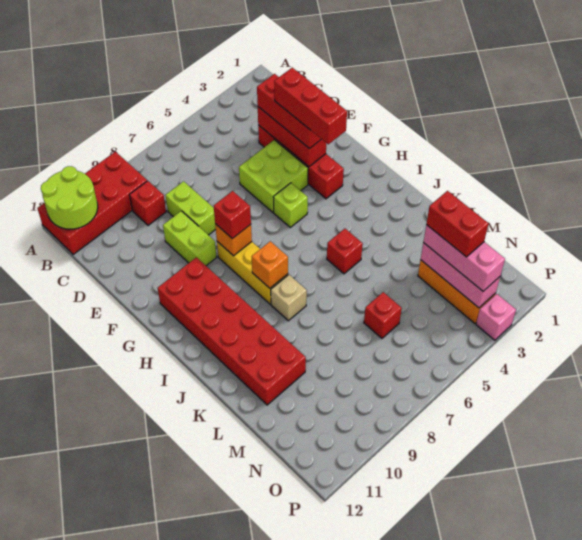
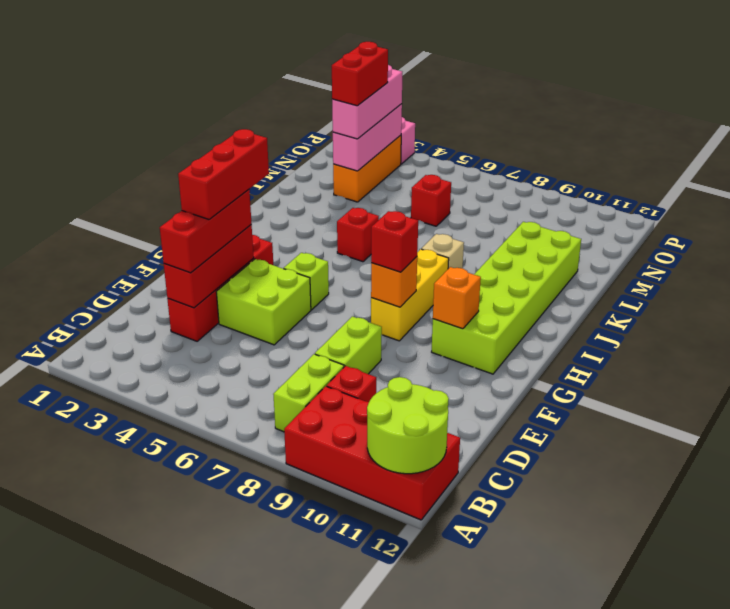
lime 1x2 brick [163,211,217,266] -> lime 1x2 brick moved to [273,354,344,432]
red 2x6 brick [158,257,306,405] -> lime 2x6 brick [432,222,581,374]
orange 1x1 brick [252,241,288,288] -> orange 1x1 brick moved to [433,267,481,329]

